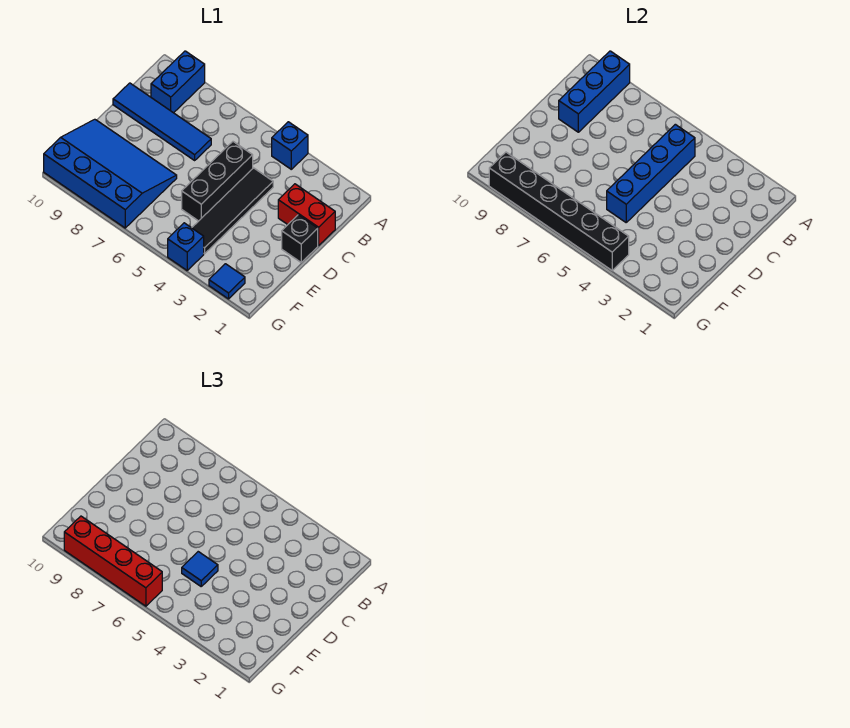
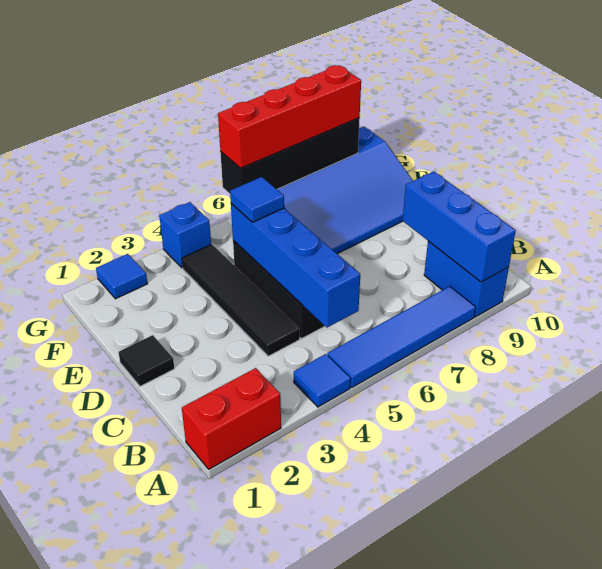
blue 1x1 brick [272,122,308,169] -> blue 1x1 tile [294,354,351,407]
red 1x2 brick [278,184,335,246] -> red 1x2 brick moved to [182,368,281,469]
blue 1x4 tile [113,83,211,160] -> blue 1x4 tile moved to [327,286,476,387]
black 1x1 brick [282,215,318,262] -> black 1x1 tile [118,335,174,386]
black 1x6 brick [489,152,629,270] -> black 1x4 brick [220,118,360,193]

